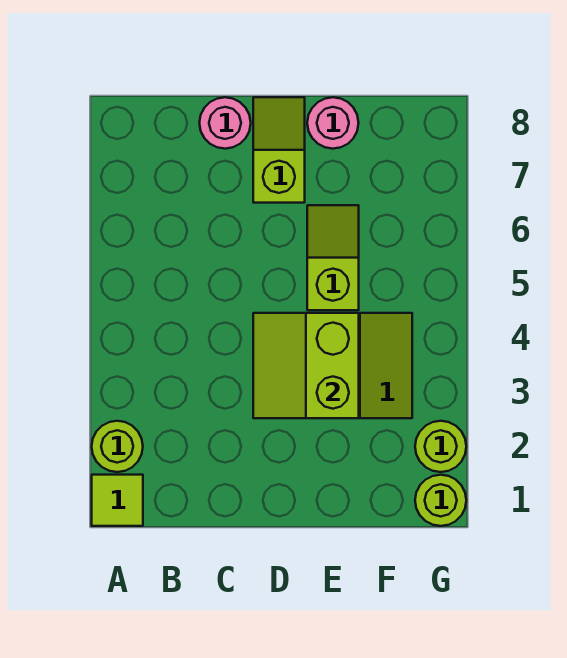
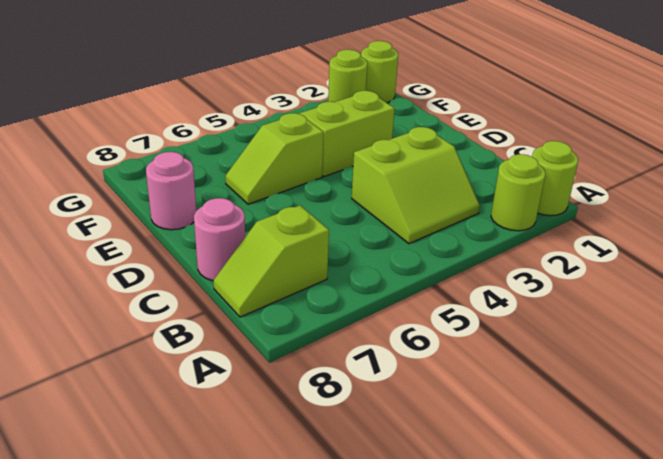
lime 1x1 tile [92,475,143,526] -> lime 1x1 round brick [532,141,578,216]
lime 2x2 slope [253,313,359,418] -> lime 2x2 slope moved to [352,127,480,244]
lime 1x2 slope [253,97,305,203] -> lime 1x2 slope moved to [213,205,329,317]

